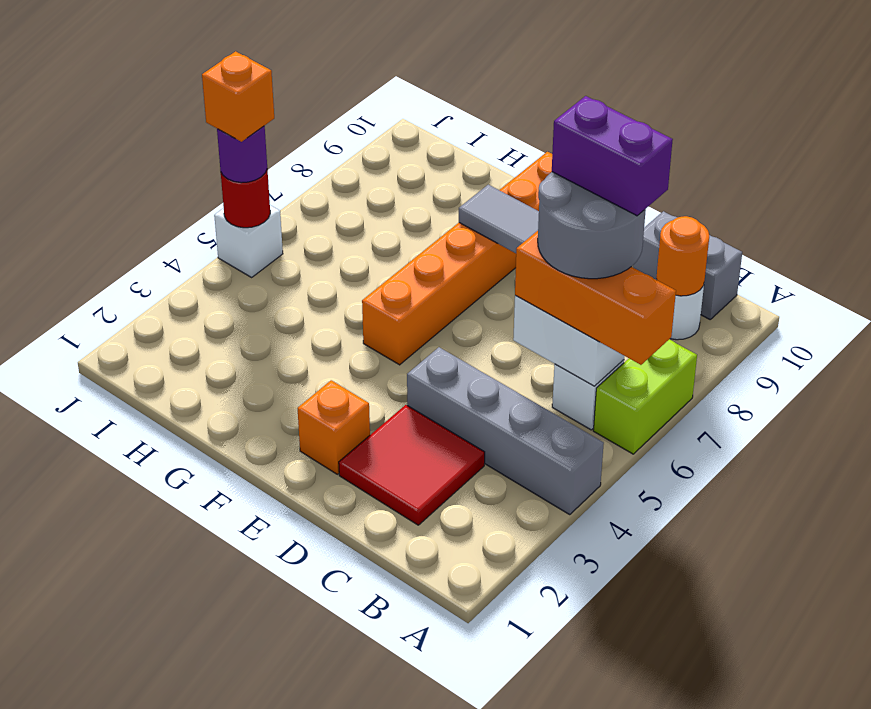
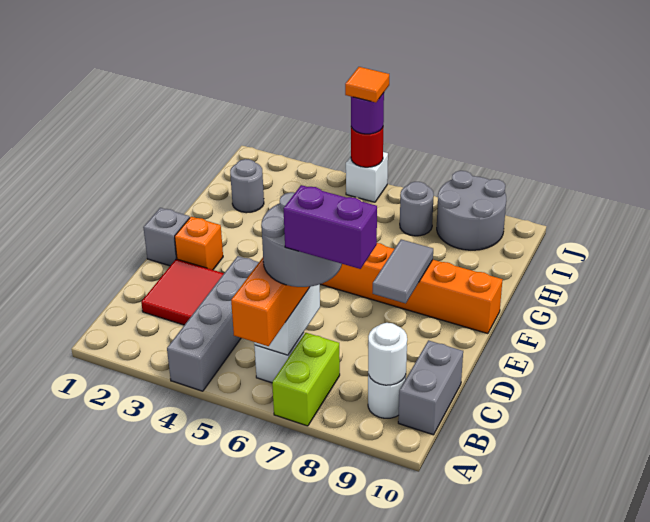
lime 1x2 brick [593,340,697,454] -> lime 1x2 brick turned to [272,333,340,426]
purple 1x2 brick [552,96,673,216] -> purple 1x2 brick turned to [283,185,377,269]
orange 1x1 round brick [656,216,709,296] -> white 1x1 round brick [368,323,407,385]
none -> grey 1x1 brick [143,208,190,266]
none -> grey 1x1 round brick [230,159,264,213]
none -> grey 1x1 round brick [400,182,434,236]
none -> grey 2x2 round brick [437,171,506,250]
orange 1x1 brick [202,51,274,142] -> orange 1x1 tile [345,67,389,103]

